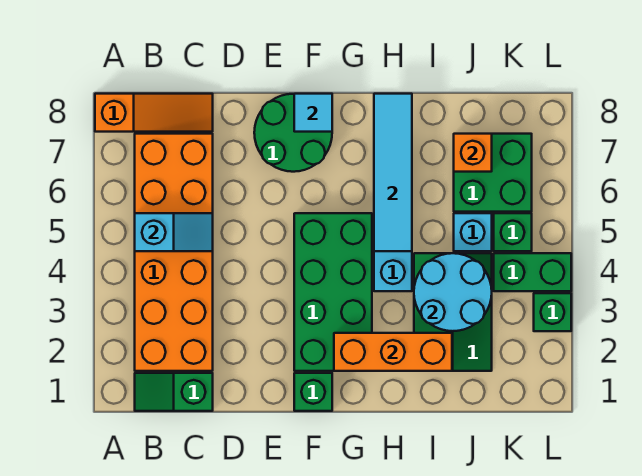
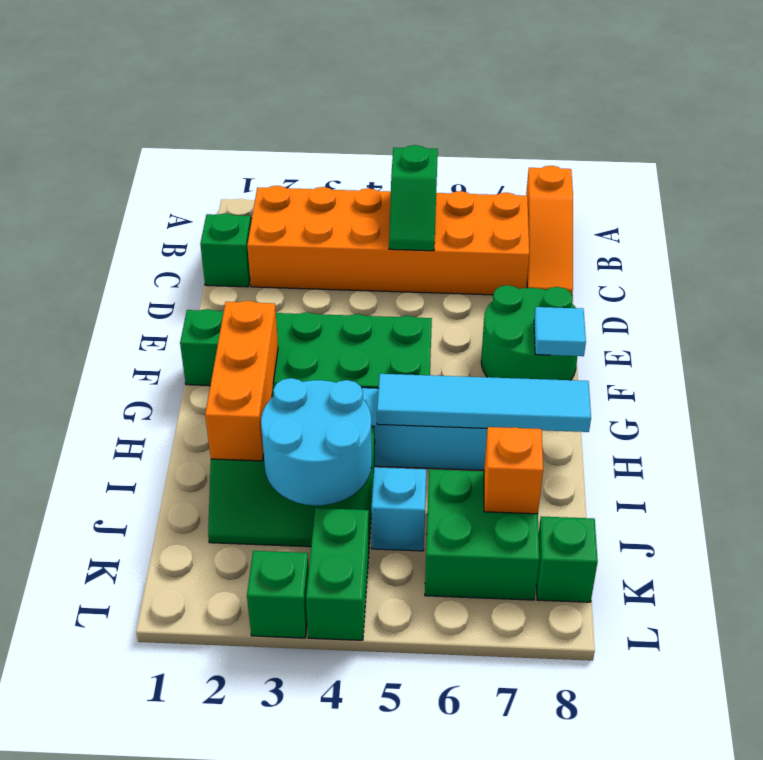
cyan 1x2 slope [135,213,213,251] -> green 1x2 slope [389,145,438,251]
green 1x1 brick [494,213,532,251] -> green 1x1 brick moved to [536,517,598,602]

